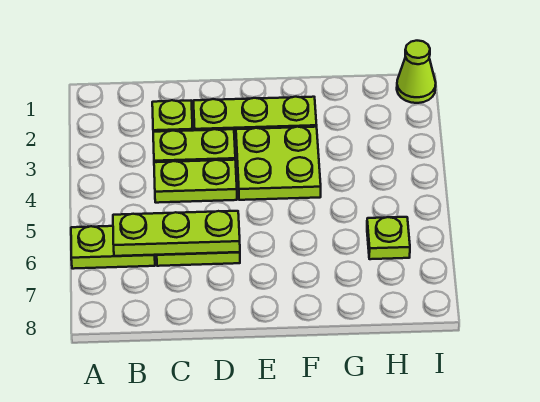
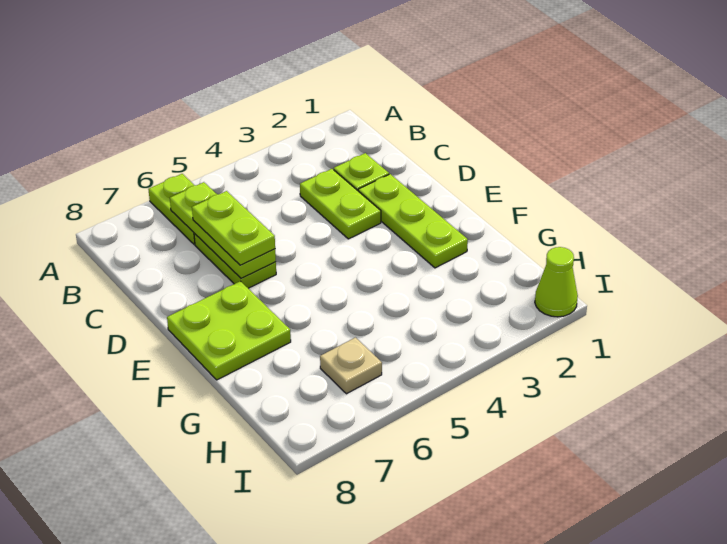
lime 1x2 plate [154,160,237,203] -> lime 1x2 plate moved to [192,191,275,265]
lime 2x2 plate [236,127,321,200] -> lime 2x2 plate moved to [167,281,291,380]
lime 1x1 plate [367,217,410,259] -> tan 1x1 plate [320,338,382,394]

